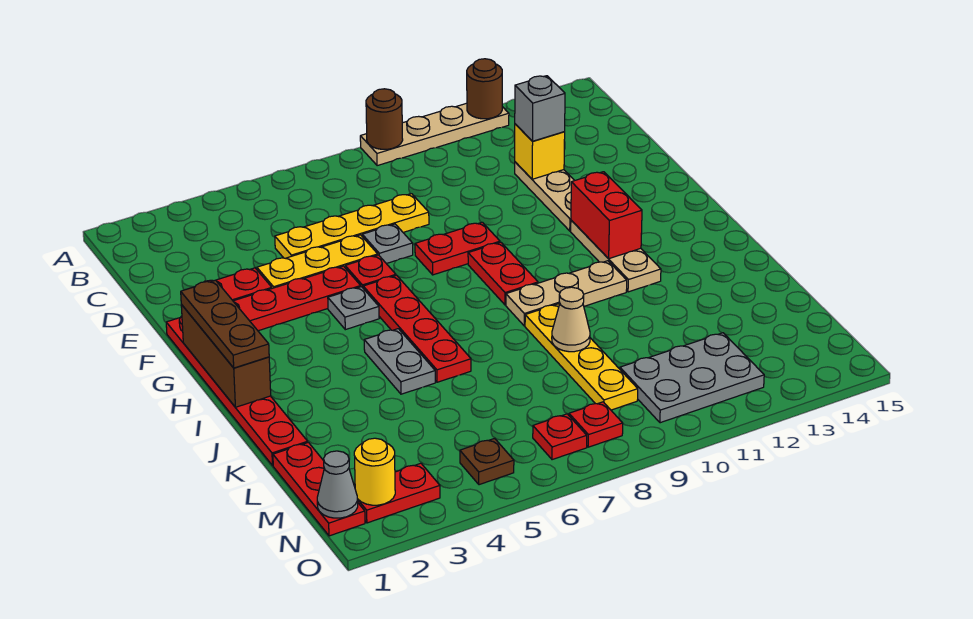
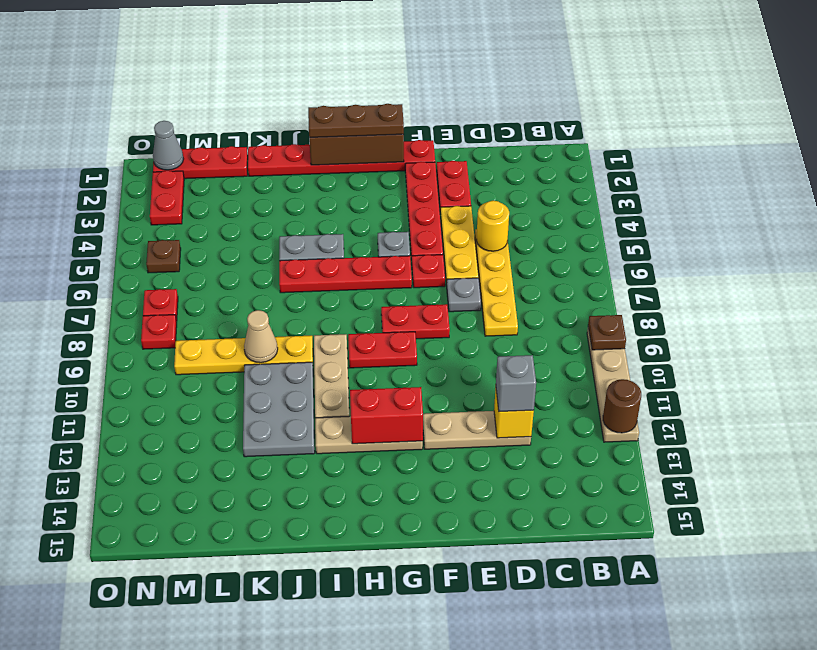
brown 1x1 round brick [366,89,403,149] -> brown 1x1 plate [588,315,626,350]
red 1x2 plate [415,222,500,275] -> red 1x2 plate turned to [381,304,450,339]
grey 2x3 plate [620,333,764,423] -> grey 2x3 plate moved to [243,362,315,457]
yellow 1x1 round brick [354,438,395,505] -> yellow 1x1 round brick moved to [476,201,509,251]

